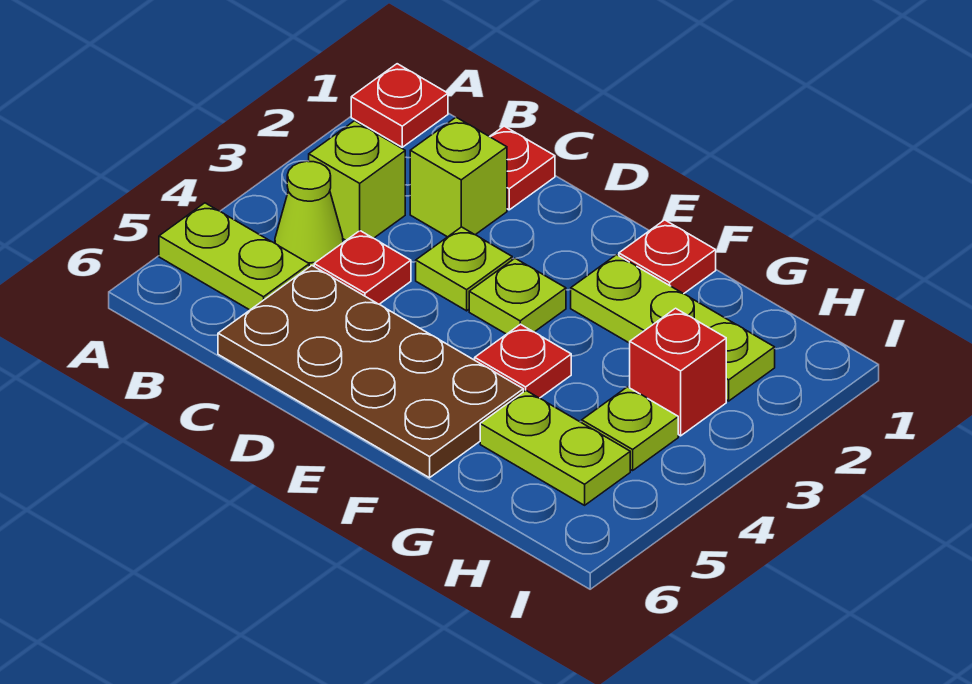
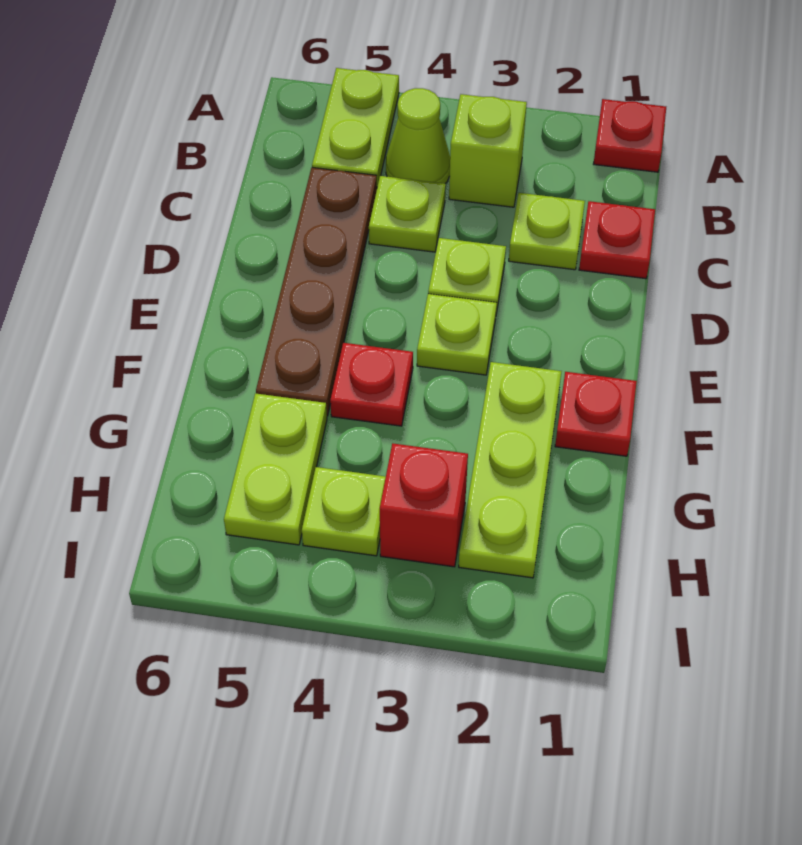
lime 1x1 brick [410,117,507,237] -> lime 1x1 plate [509,193,585,270]
red 1x1 plate [314,231,411,304] -> lime 1x1 plate [369,176,446,252]
brown 2x4 plate [218,266,523,478] -> brown 1x4 plate [256,167,377,416]

